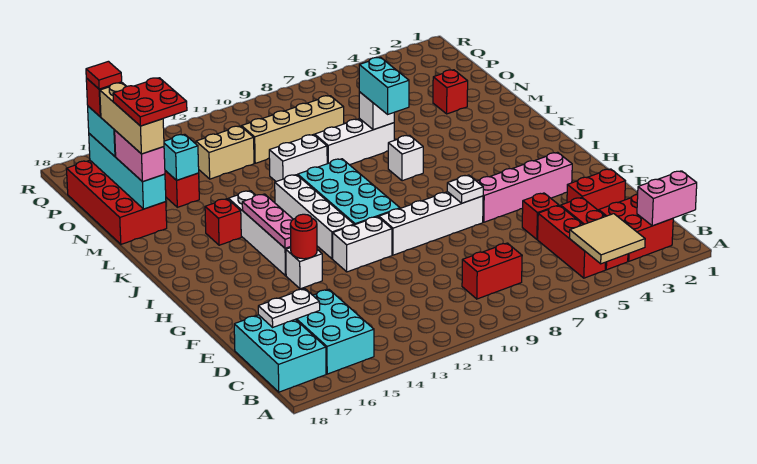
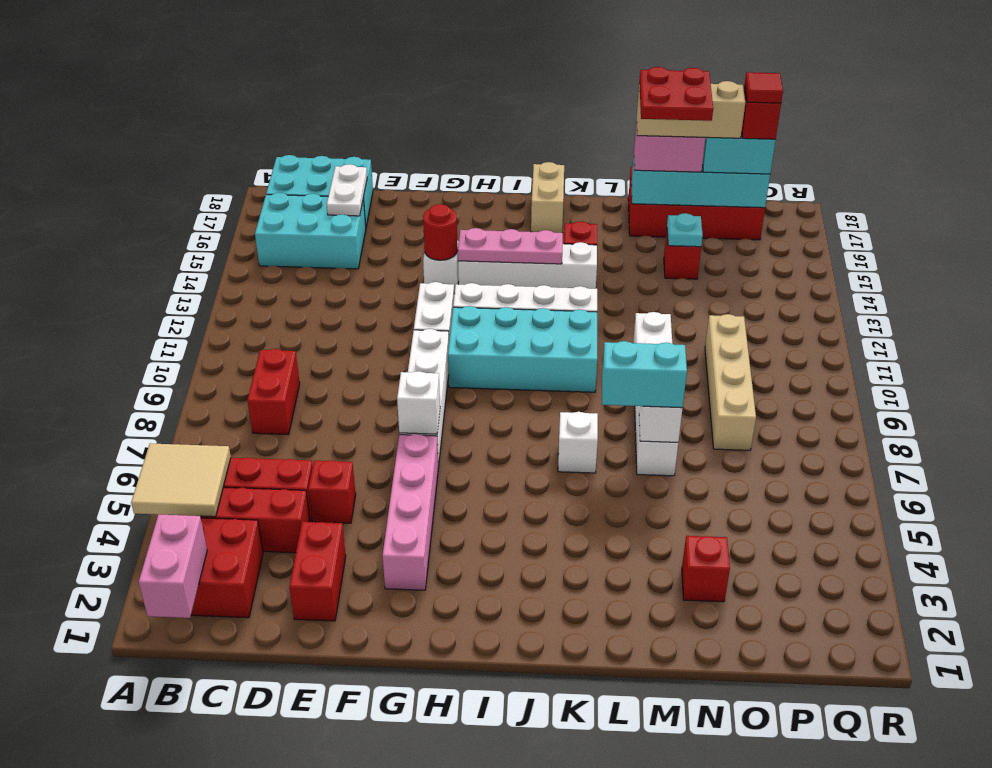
white 1x1 plate [447,175,483,203] -> white 1x1 brick [397,371,440,434]
cyan 1x1 brick [164,134,199,180] -> cyan 1x1 plate [667,213,703,247]
tan 1x2 brick [196,126,254,179] -> tan 1x2 brick moved to [531,162,564,233]

